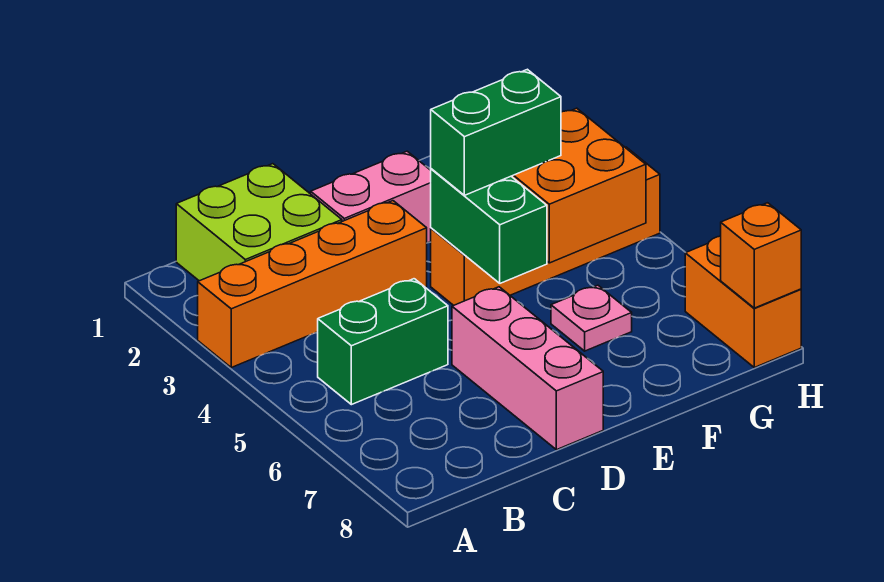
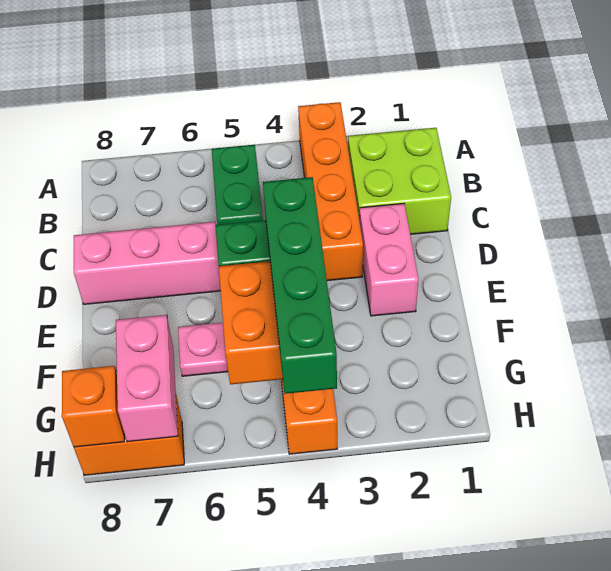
green 1x2 brick [431,69,561,195] -> green 1x4 brick [263,177,337,394]
none -> pink 1x2 brick [116,315,178,442]

